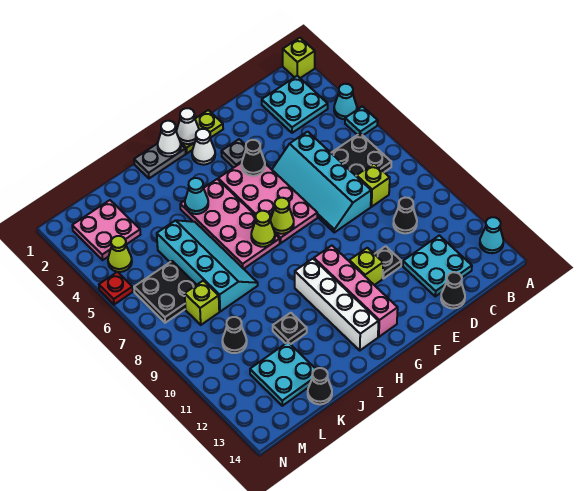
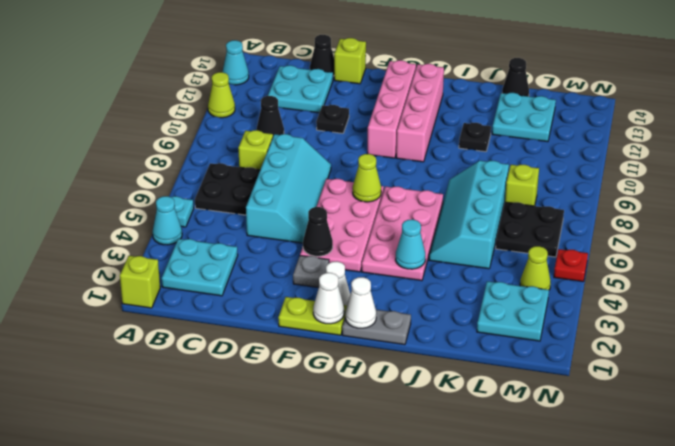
lime 1x1 brick [349,248,383,285] -> lime 1x1 brick moved to [334,38,366,84]
lime 1x1 cone [251,211,275,247] -> lime 1x1 cone moved to [208,72,235,118]
white 1x4 brick [295,259,379,350] -> pink 1x4 brick [396,64,444,162]
pink 2x2 plate [72,200,140,260] -> cyan 2x2 plate [477,281,549,341]
black 1x1 cone [222,317,247,353] -> none

